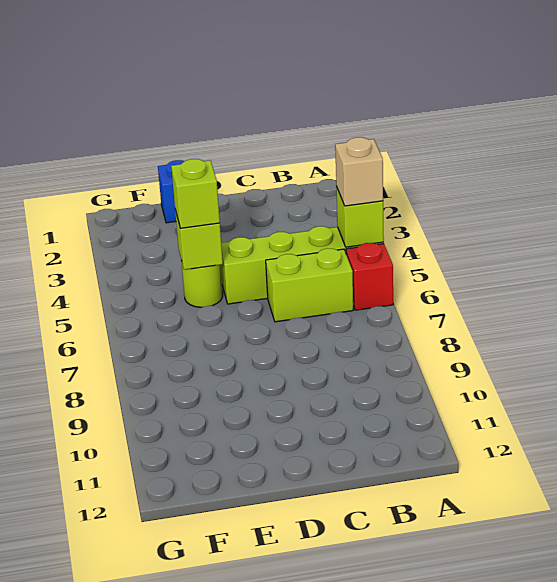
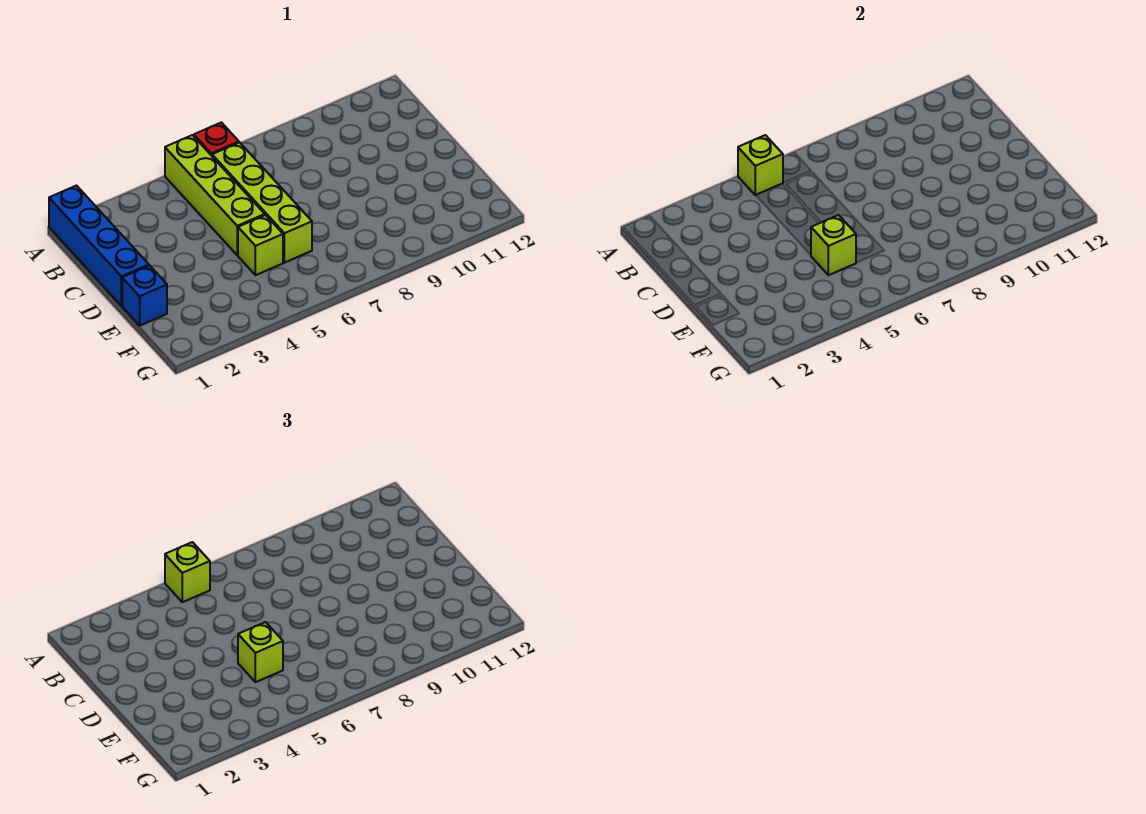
none -> blue 1x4 brick [49,186,149,306]
tan 1x1 brick [335,137,383,206] -> lime 1x1 brick [165,542,210,602]
lime 1x2 brick [266,248,353,322] -> lime 1x4 brick [212,142,312,263]
lime 1x1 round brick [181,260,223,307] -> lime 1x1 brick [238,215,283,275]

